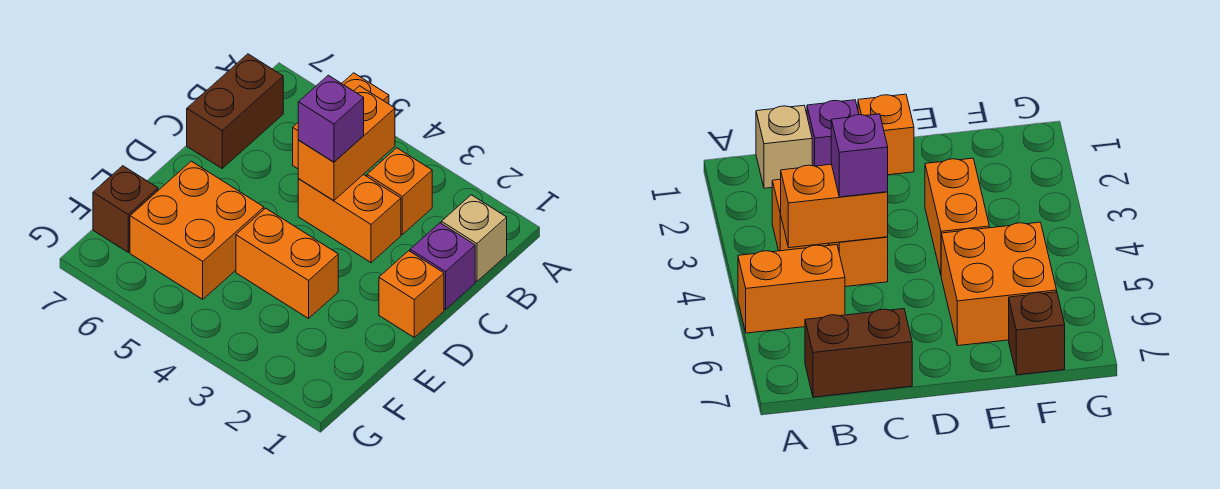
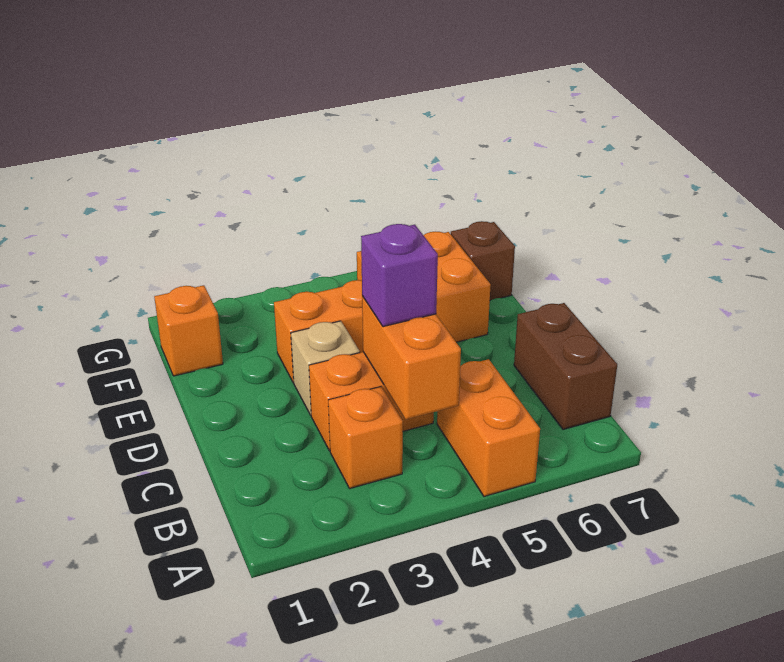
tan 1x1 brick [441,195,507,282] -> tan 1x1 brick moved to [291,321,360,415]
purple 1x1 brick [410,223,475,310] -> none
orange 1x1 brick [379,251,444,337] -> orange 1x1 brick moved to [154,285,223,376]

